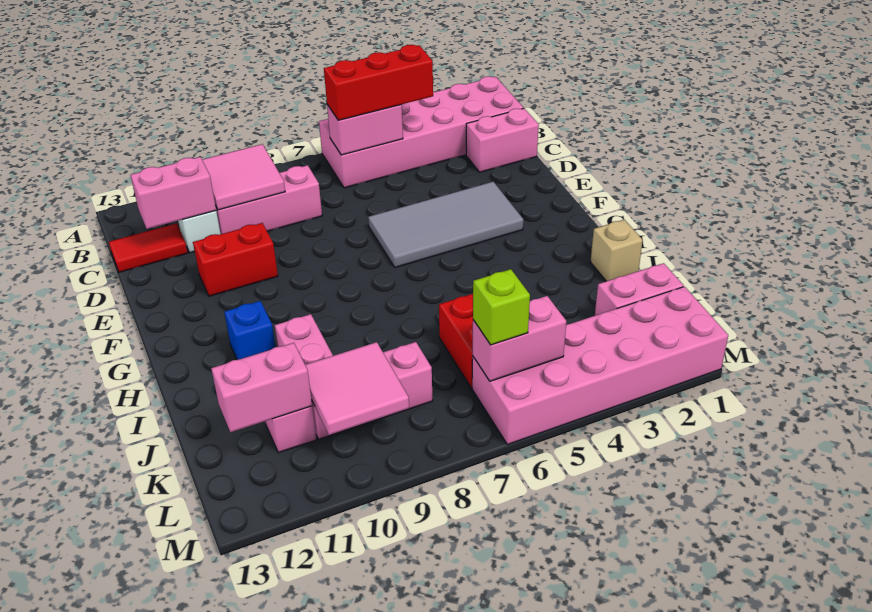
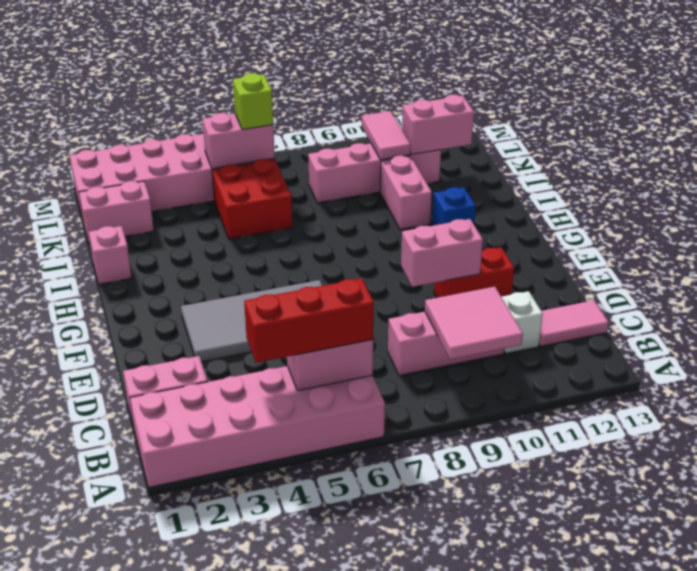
pink 1x2 brick [131,157,216,229] -> pink 1x2 brick moved to [401,219,483,287]
red 1x2 tile [109,223,188,272] -> pink 1x2 tile [539,300,609,346]
tan 1x1 brick [590,220,643,281] -> pink 1x1 brick [89,226,132,284]
pink 2x2 tile [305,342,409,435] -> pink 1x2 tile [362,111,410,160]

